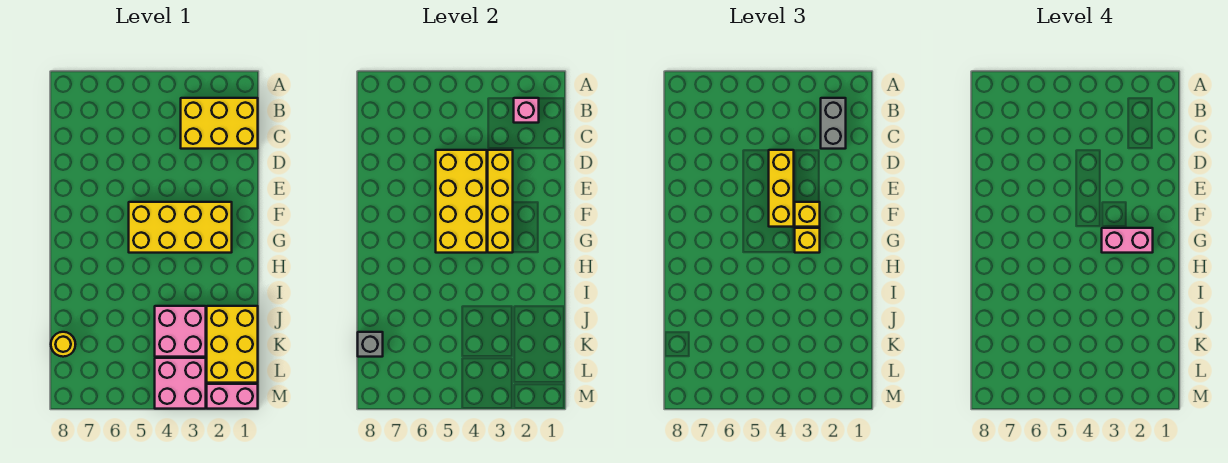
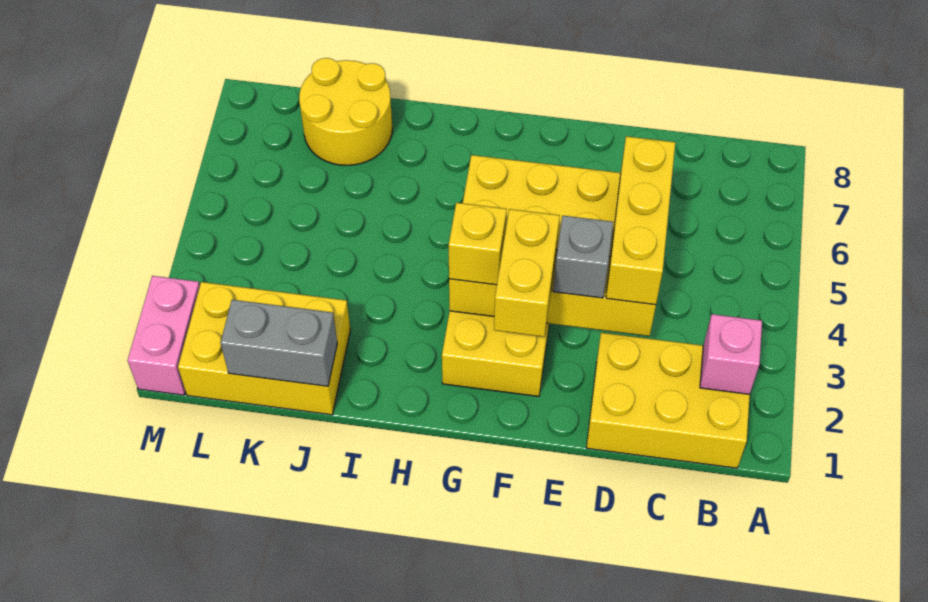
yellow 2x3 brick [181,98,258,149] -> yellow 2x3 brick turned to [586,333,750,468]
grey 1x2 brick [821,98,846,149] -> grey 1x2 brick moved to [221,300,337,386]
yellow 1x3 brick [769,150,794,227] -> yellow 1x3 brick turned to [606,136,675,305]
yellow 1x1 brick [795,202,820,227] -> yellow 1x2 brick [494,209,560,337]
pink 1x2 brick [1102,228,1153,253] -> none
pink 2x2 brick [155,306,206,357] -> none
yellow 1x1 round brick [51,332,76,357] -> yellow 2x2 round brick [299,58,392,165]
grey 1x1 brick [358,332,383,357] -> grey 1x1 brick moved to [553,216,613,298]
pink 2x2 brick [155,358,206,409] -> none

